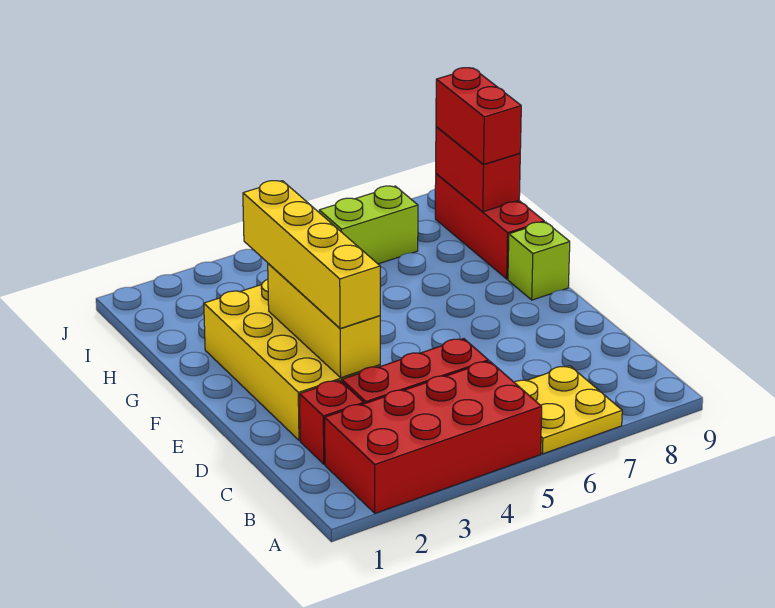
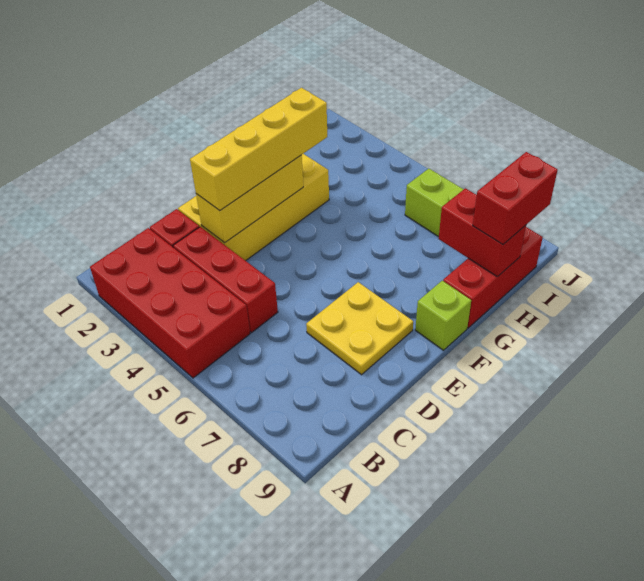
yellow 2x2 plate [514,366,622,454] -> yellow 2x2 plate moved to [306,282,413,375]
red 1x2 brick [436,127,520,212] -> red 1x2 brick turned to [439,188,526,277]

